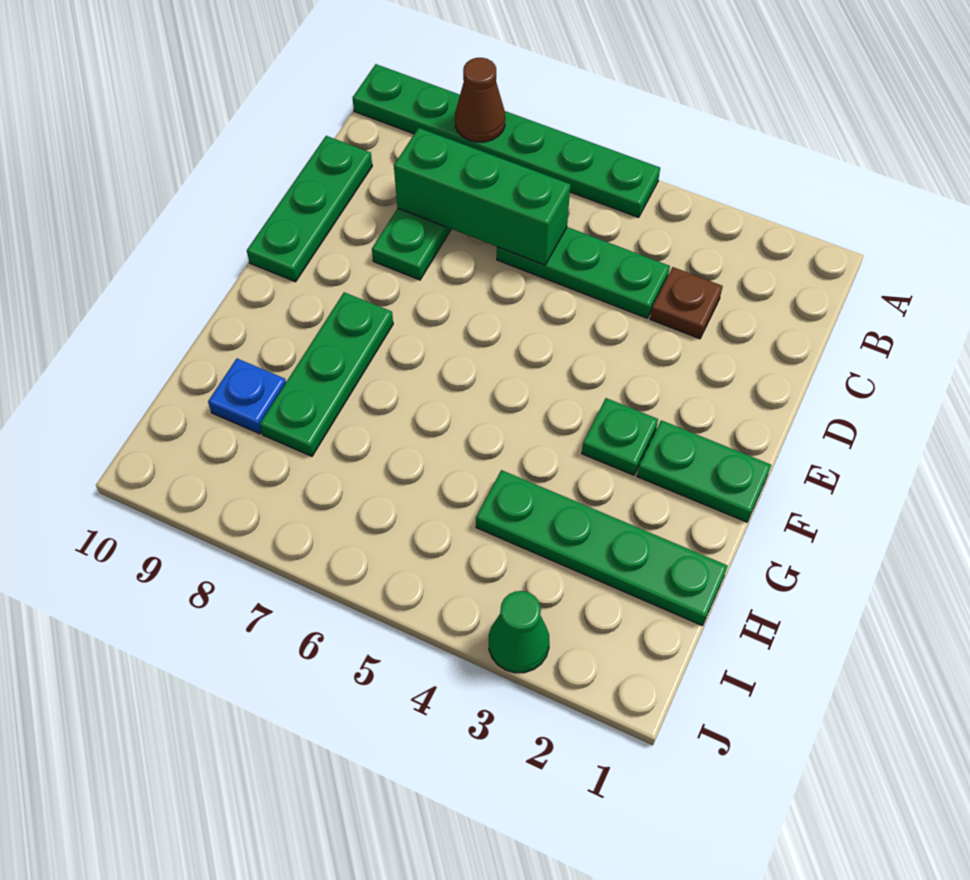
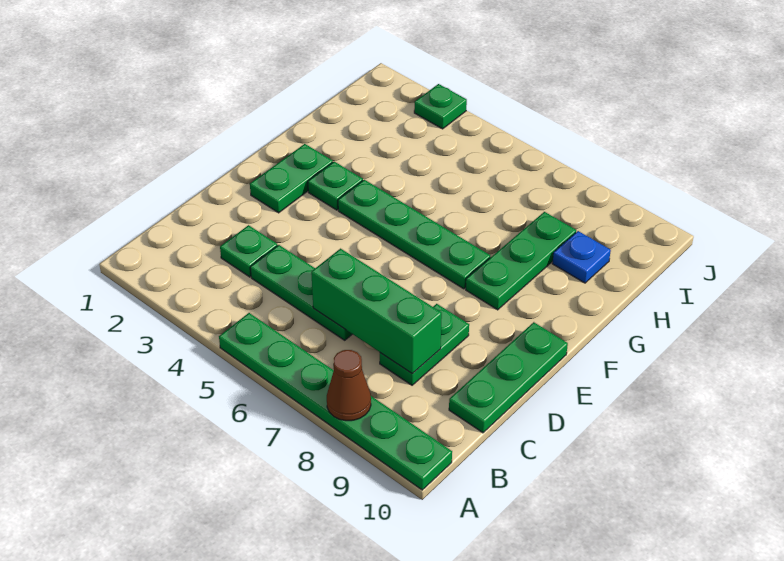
brown 1x1 plate [650,267,723,339] -> green 1x1 plate [220,225,278,277]
green 1x2 plate [637,420,771,522] -> green 1x2 plate turned to [250,144,333,213]
green 1x4 plate [476,470,727,625] -> green 1x4 plate moved to [338,180,490,289]
green 1x1 cone [489,591,550,673] -> green 1x1 plate [414,84,467,129]

